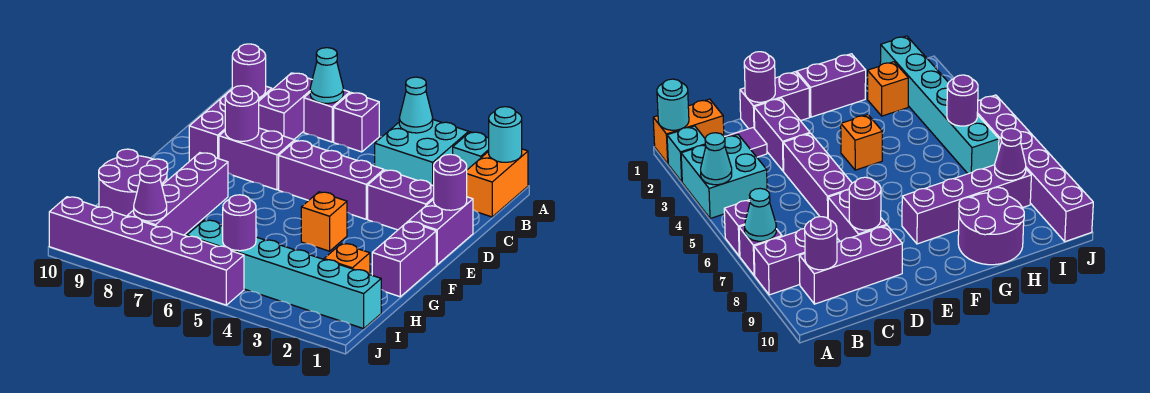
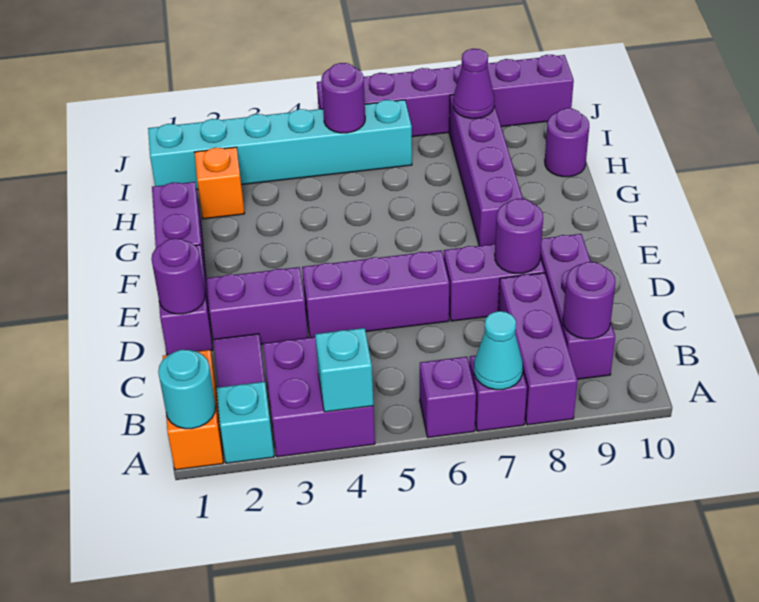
cyan 2x2 brick [375,120,469,186] -> purple 2x2 brick [263,337,375,457]
cyan 1x1 cone [399,77,433,133] -> cyan 1x1 brick [315,328,373,412]
purple 1x2 brick [259,73,312,139] -> purple 1x3 brick [498,273,578,425]
orange 1x1 brick [301,192,347,251] -> none
purple 2x2 round brick [99,149,168,216] -> purple 1x1 round brick [545,108,589,177]

